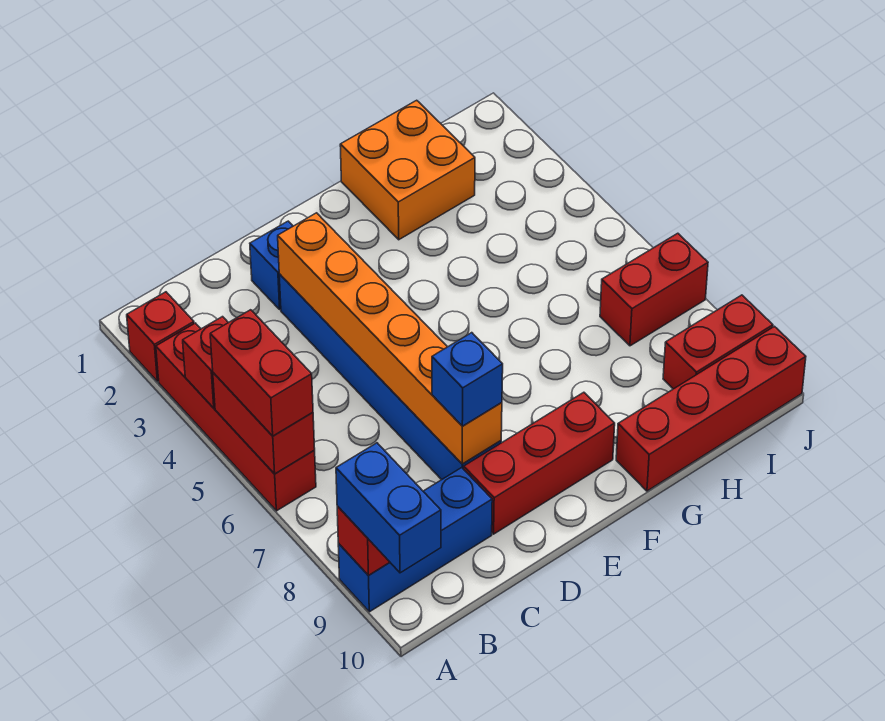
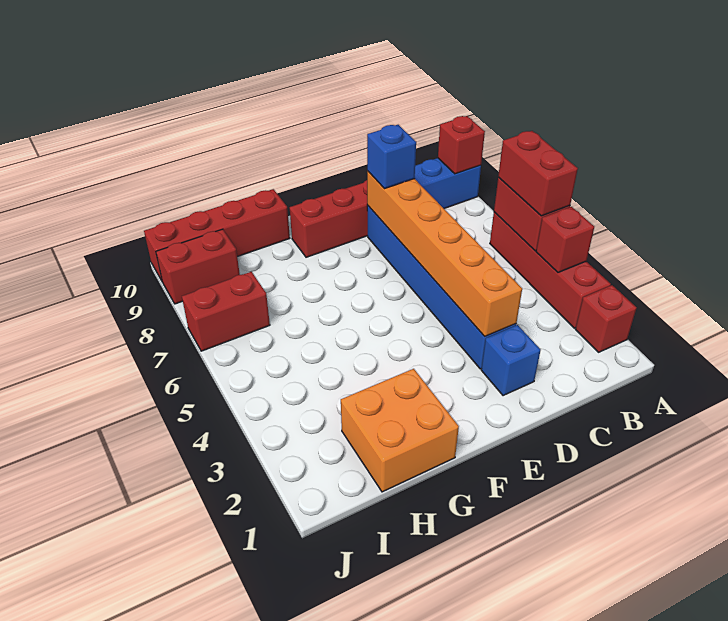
blue 1x2 brick [336,443,441,573] -> none

